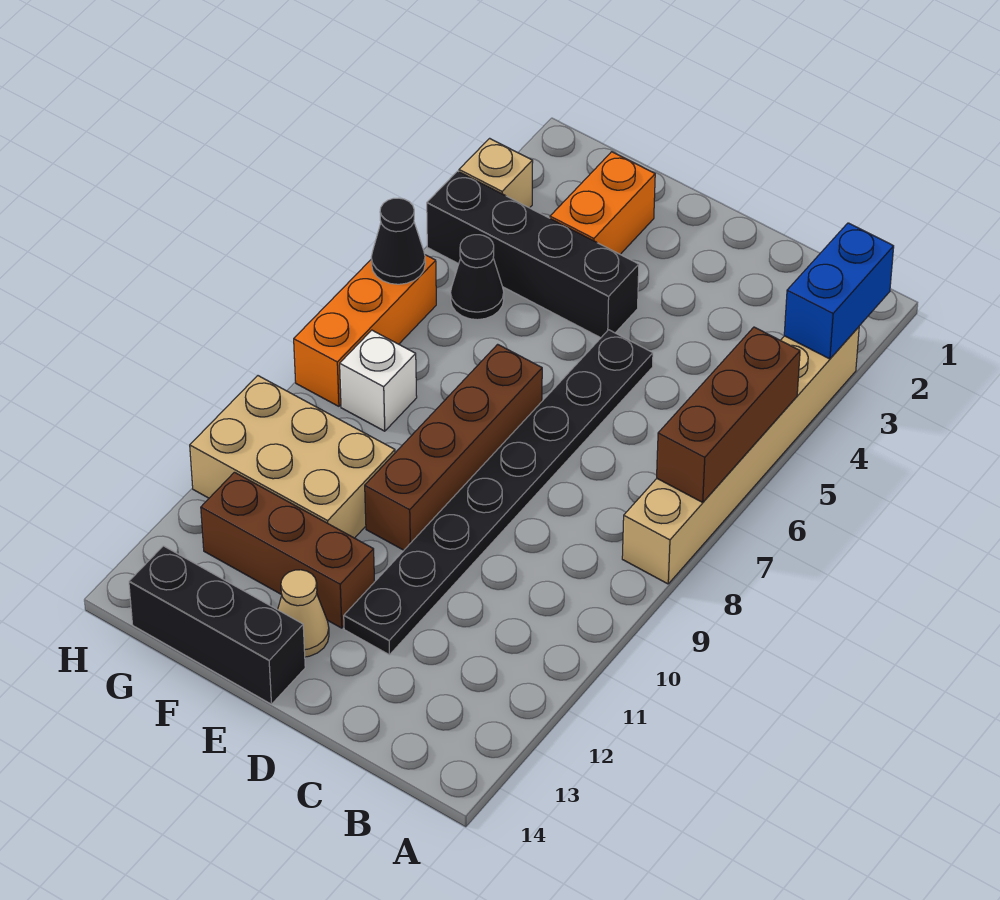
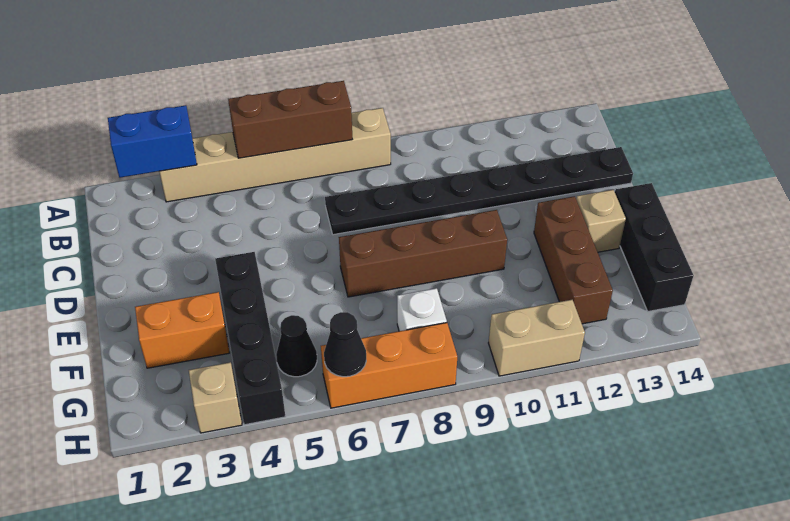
black 1x8 plate [344,330,653,655] -> black 1x8 plate moved to [325,147,633,235]
tan 1x1 cone [278,570,329,657] -> tan 1x1 brick [576,190,626,252]
tan 2x3 brick [190,376,395,538] -> tan 1x2 brick [489,300,585,376]

